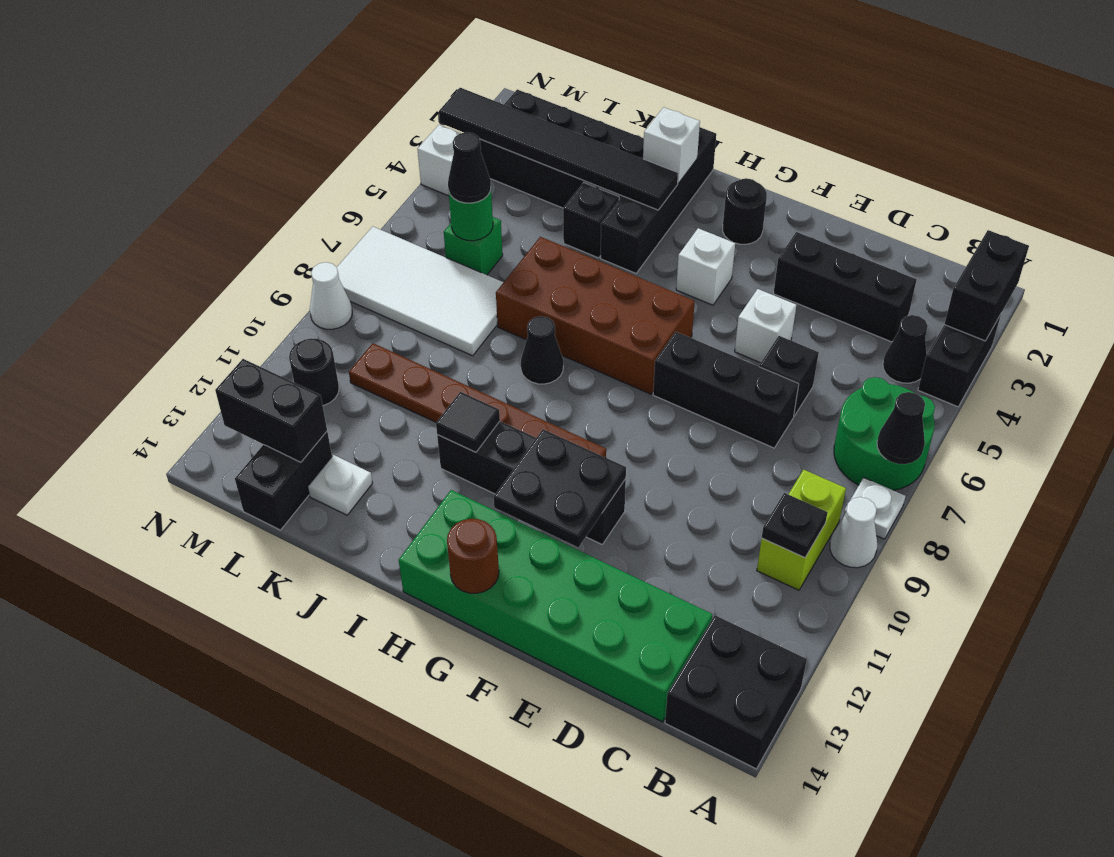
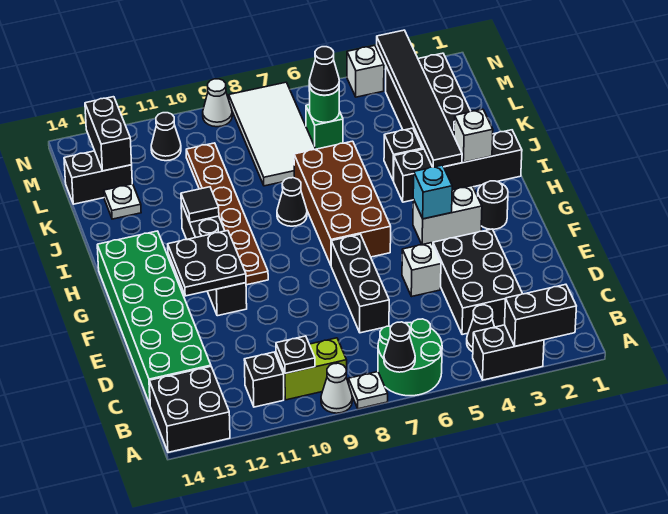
black 1x3 brick [774,232,917,342] -> black 2x3 brick [433,229,523,335]
black 1x1 brick [759,336,819,416] -> black 1x1 brick moved to [244,352,284,407]
white 1x1 brick [676,228,735,305] -> white 1x2 brick [413,186,482,245]
none -> cyan 1x1 brick [413,165,452,219]
brown 1x1 round brick [447,519,499,593] -> none
black 1x1 round brick [289,338,339,405] -> black 1x1 cone [151,113,181,161]

